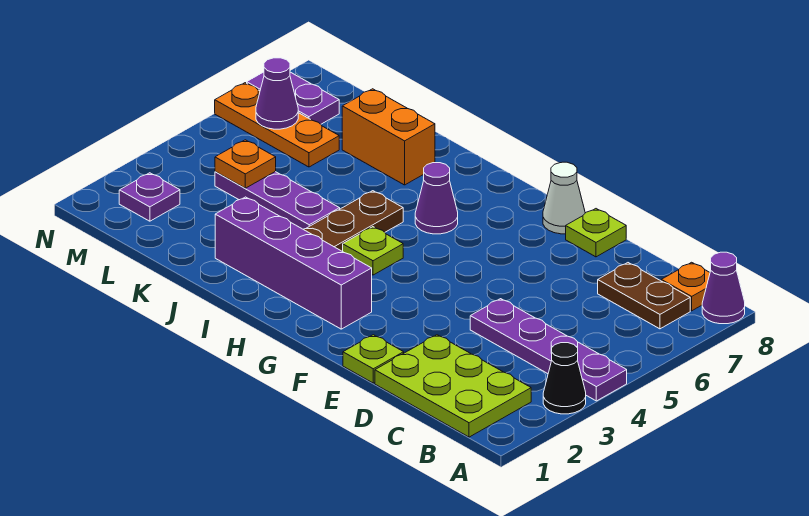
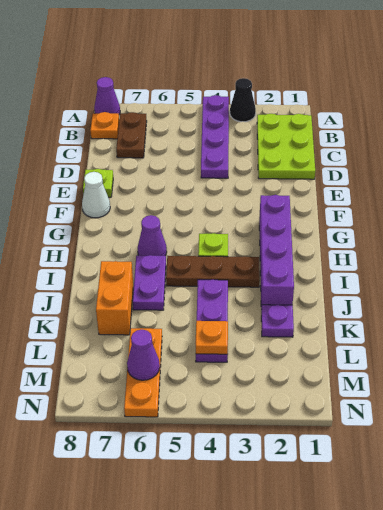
lime 1x1 plate [343,335,404,383] -> none
purple 1x1 plate [119,173,180,221] -> purple 1x1 plate moved to [261,305,294,337]
purple 1x2 plate [247,72,339,124] -> purple 1x2 plate moved to [133,255,166,310]

